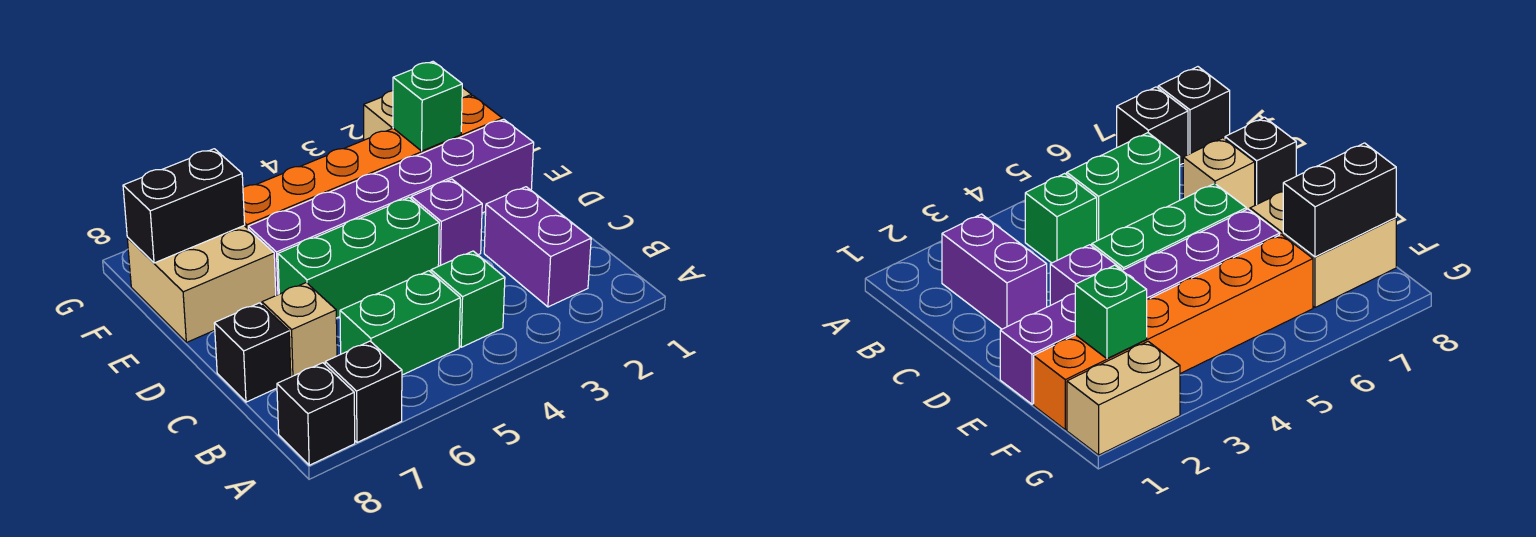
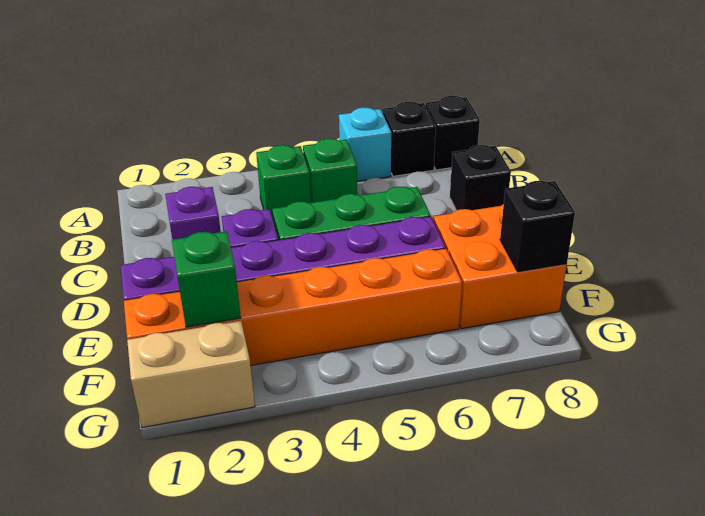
none -> cyan 1x1 brick [339,108,391,182]
purple 1x2 brick [484,187,591,307] -> purple 1x1 brick [165,187,221,239]
green 1x2 brick [340,271,460,375] -> green 1x1 brick [303,139,357,203]
tan 1x1 brick [262,283,337,377] -> none
tan 2x2 brick [127,226,276,342] -> orange 2x2 brick [434,204,567,329]
black 1x2 brick [123,149,245,263] -> black 1x1 brick [500,181,575,272]

